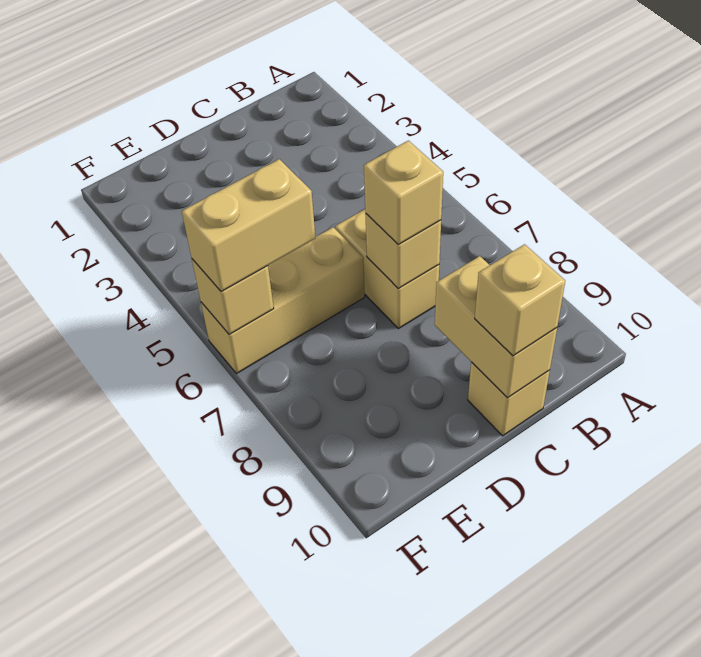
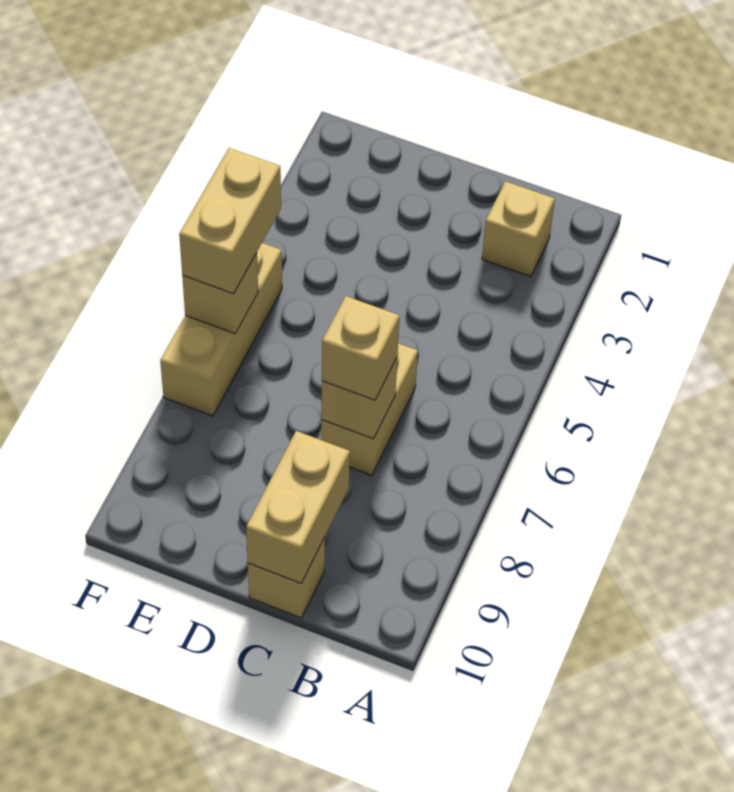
tan 1x1 brick [475,244,565,356] -> tan 1x1 brick moved to [482,181,555,277]
tan 1x3 brick [201,227,365,374] -> tan 1x3 brick turned to [160,243,282,416]
tan 1x2 brick [182,159,315,292] -> tan 1x2 brick turned to [179,148,281,294]

